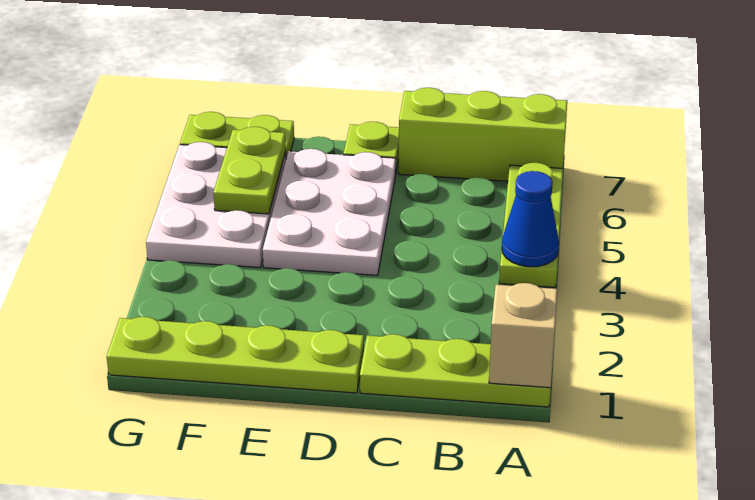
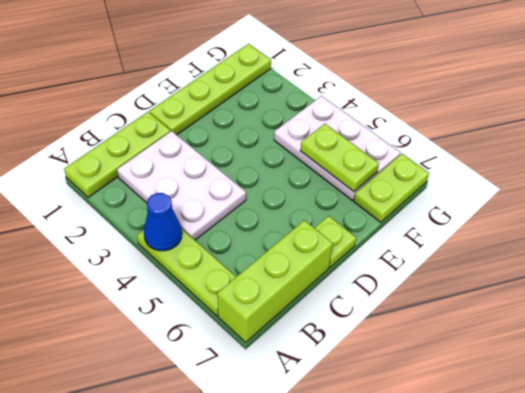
tan 1x1 brick [489,283,557,388] -> none
white 2x3 plate [263,149,396,276] -> white 2x3 plate moved to [117,131,246,240]

